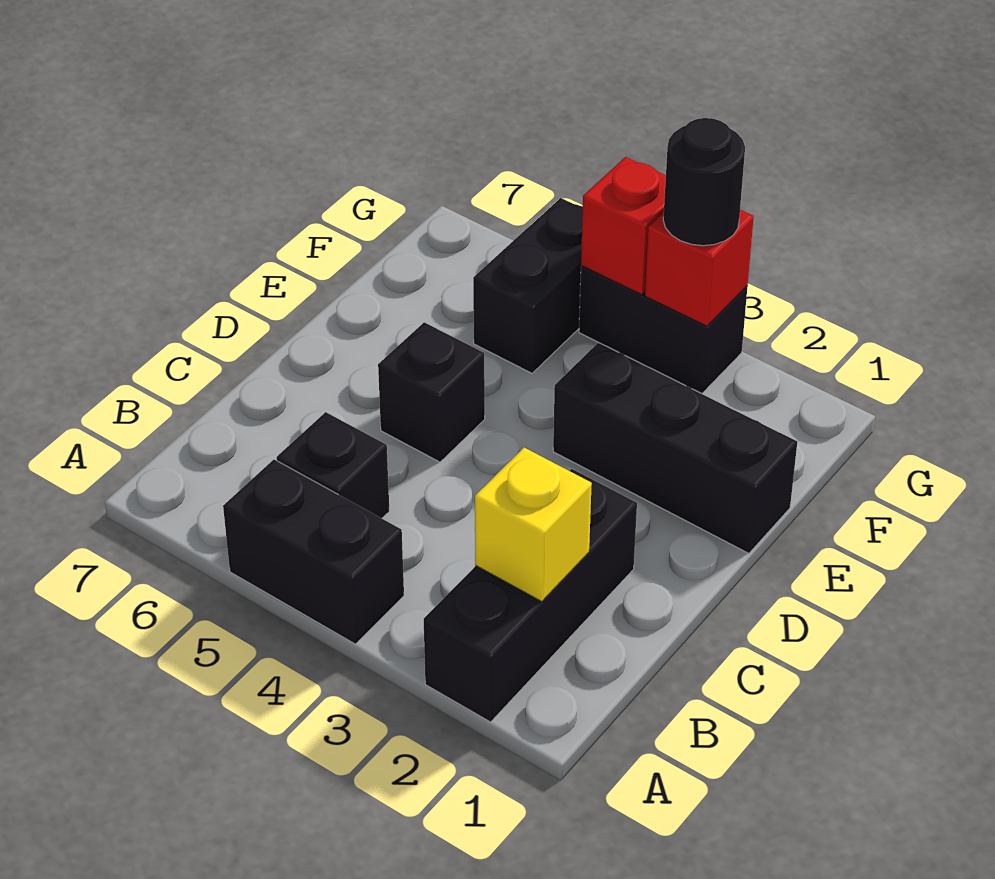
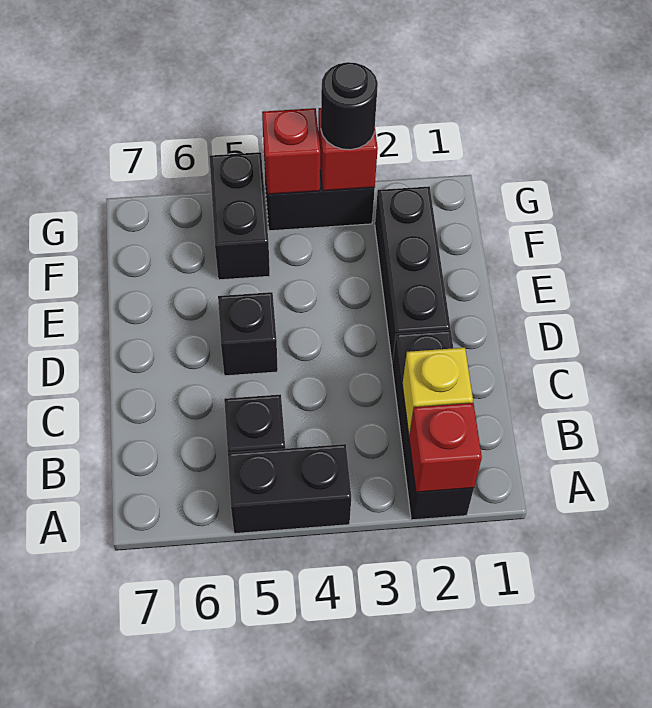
none -> red 1x1 brick [409,403,482,492]
black 1x3 brick [553,343,797,553] -> black 1x3 brick turned to [375,187,450,363]

